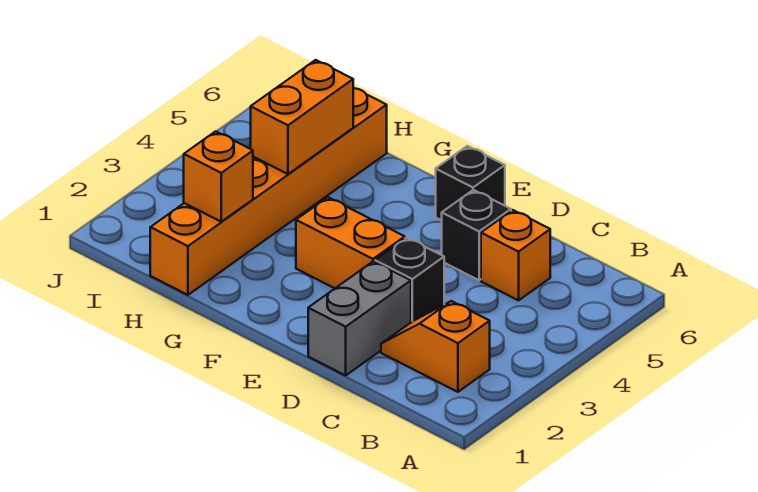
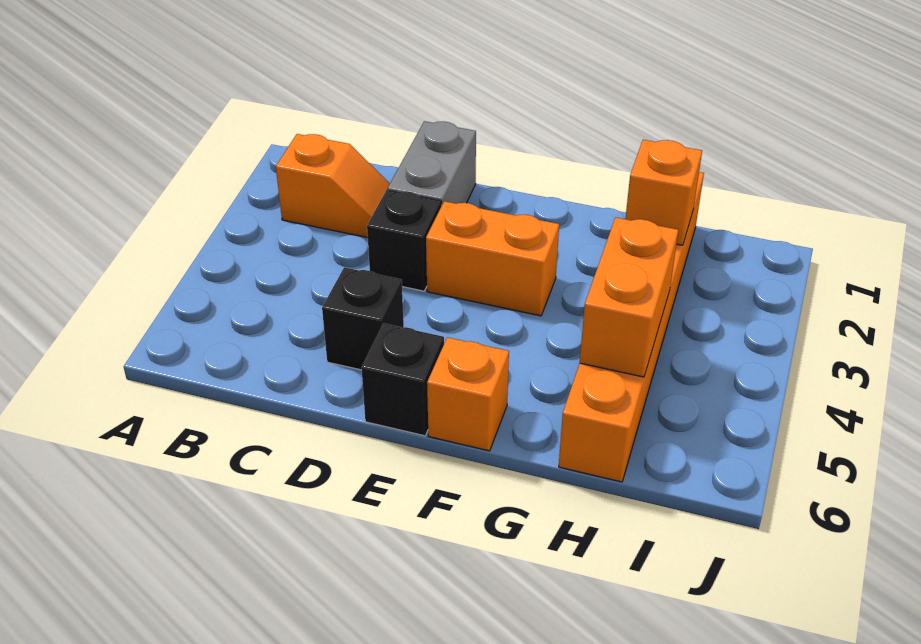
orange 1x1 brick [481,210,550,300] -> orange 1x1 brick moved to [427,337,509,451]

